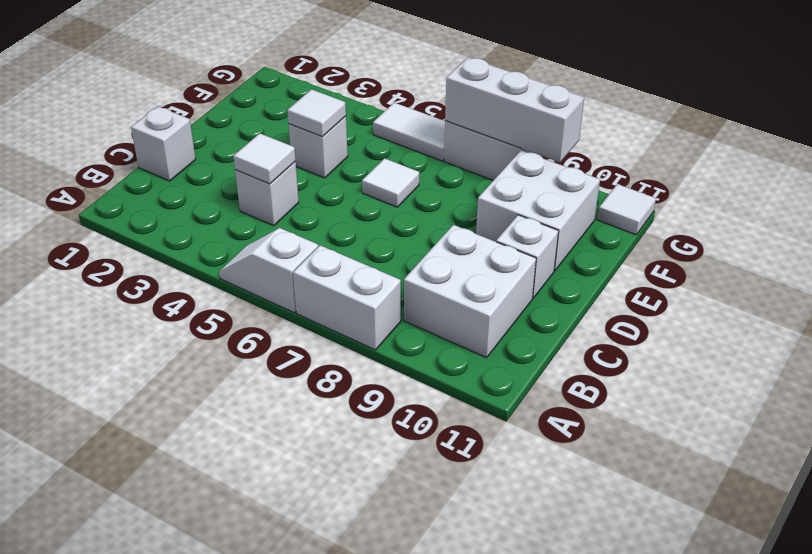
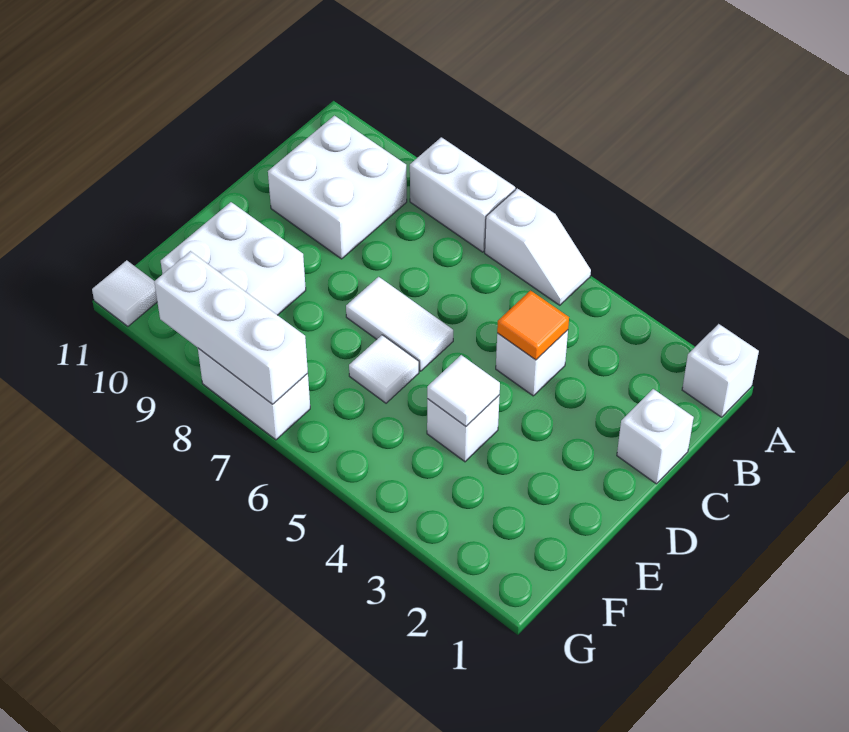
white 1x1 tile [233,133,296,184] -> orange 1x1 tile [497,291,569,360]
white 1x1 brick [496,215,558,298] -> white 1x1 brick moved to [682,324,759,417]
white 1x2 tile [373,103,445,161] -> white 1x2 tile moved to [346,277,453,371]

